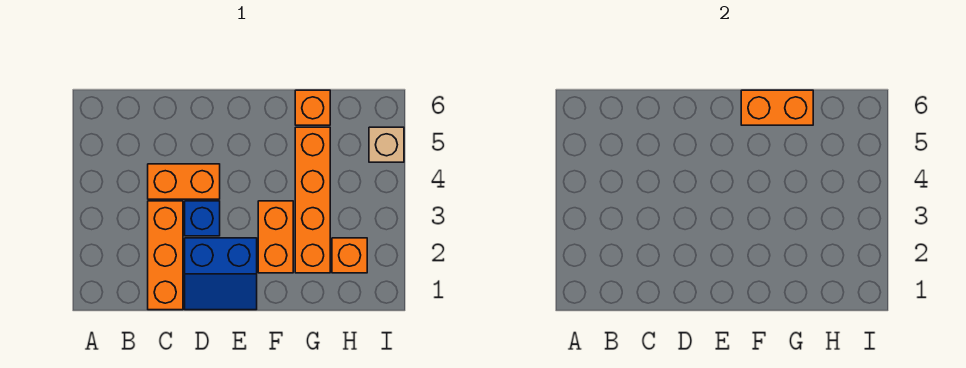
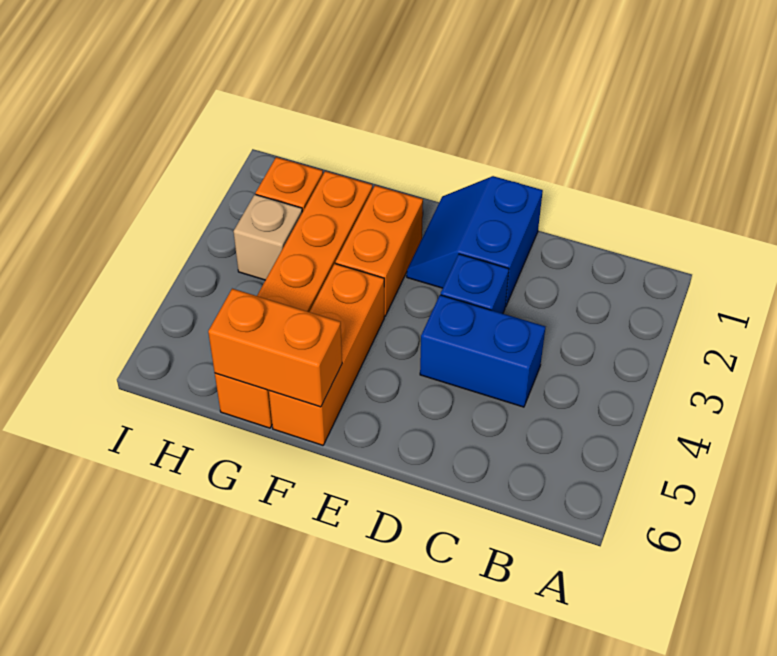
orange 1x3 brick [148,201,183,310] -> orange 1x3 brick moved to [269,264,384,445]
orange 1x2 brick [148,164,220,199] -> blue 1x2 brick [420,295,545,407]
blue 2x2 slope [185,238,257,310] -> blue 2x2 slope turned to [407,176,543,307]
tan 1x1 brick [369,127,404,162] -> tan 1x1 brick moved to [233,194,302,280]

